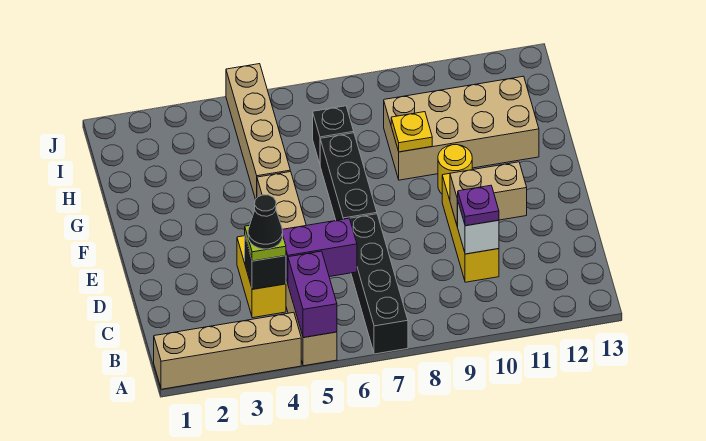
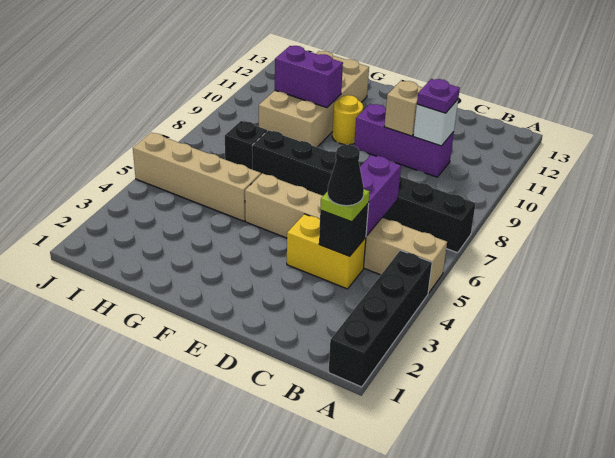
tan 1x4 brick [154,312,301,389] -> black 1x4 brick [329,250,432,387]
purple 1x2 brick [288,251,337,338] -> purple 1x2 brick moved to [275,46,343,108]
yellow 1x3 brick [442,173,499,282] -> purple 1x3 brick [354,104,454,177]
tan 1x2 brick [450,162,527,227] -> tan 1x1 brick [384,81,423,136]
yellow 1x1 plate [391,112,432,152] -> none

